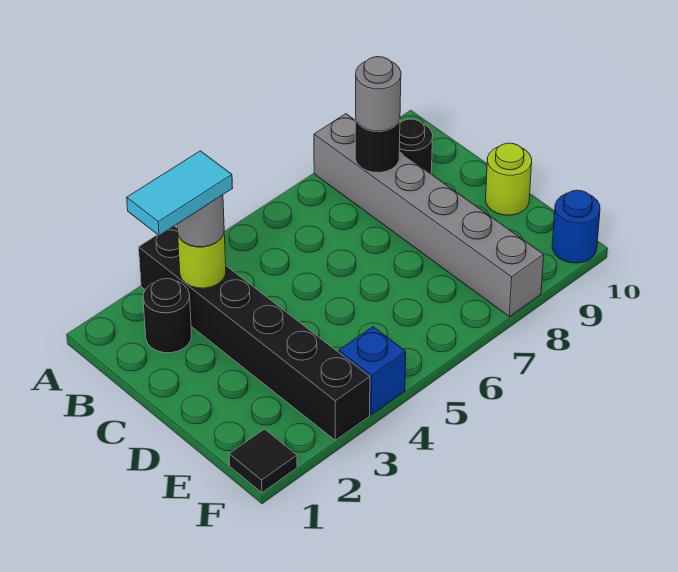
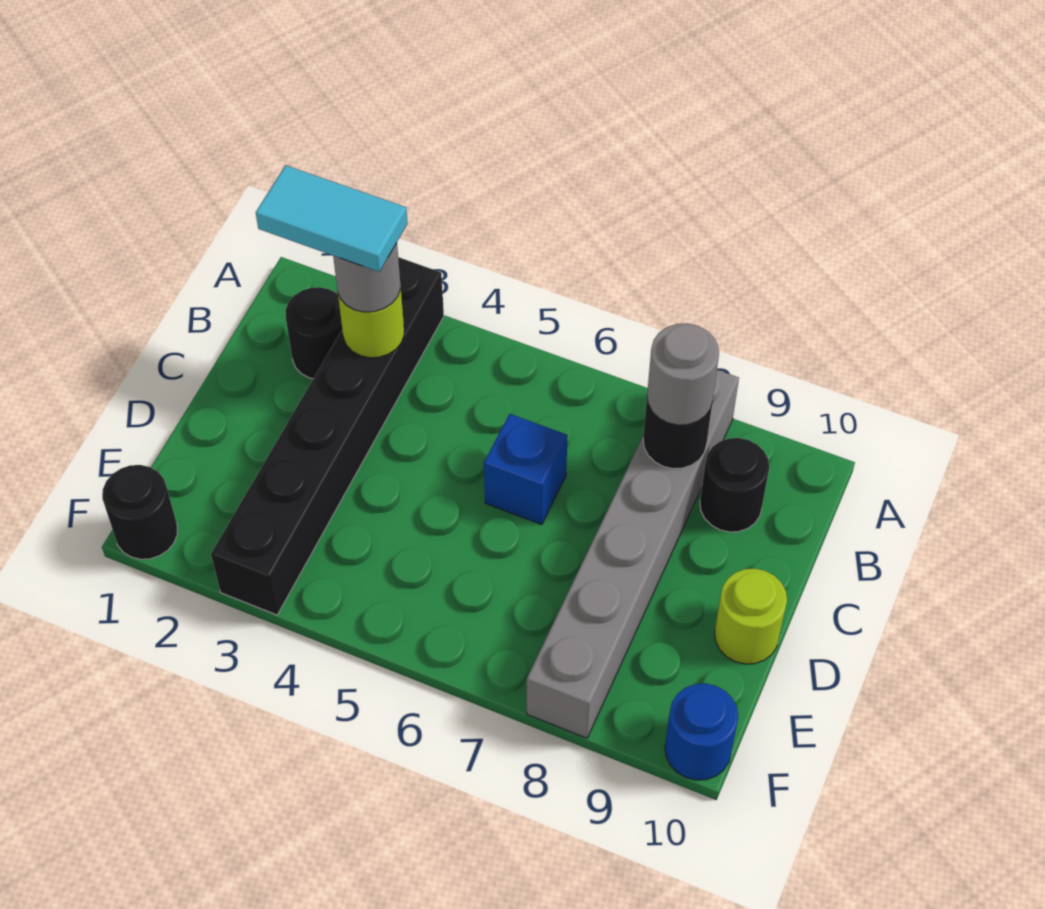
black 1x1 tile [229,429,297,493] -> black 1x1 round brick [102,465,177,559]
blue 1x1 brick [339,327,406,415] -> blue 1x1 brick moved to [484,414,568,525]

